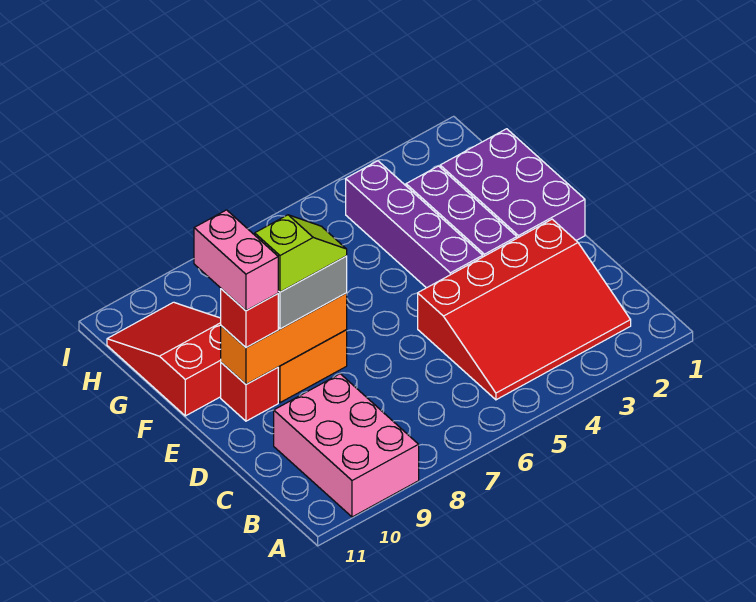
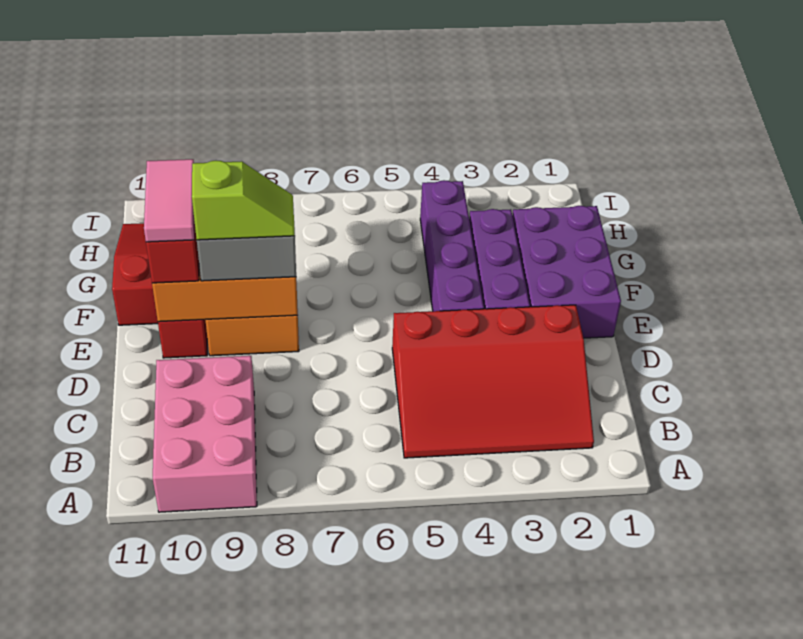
pink 1x2 brick [194,210,278,311] -> pink 1x2 tile [144,159,194,242]

